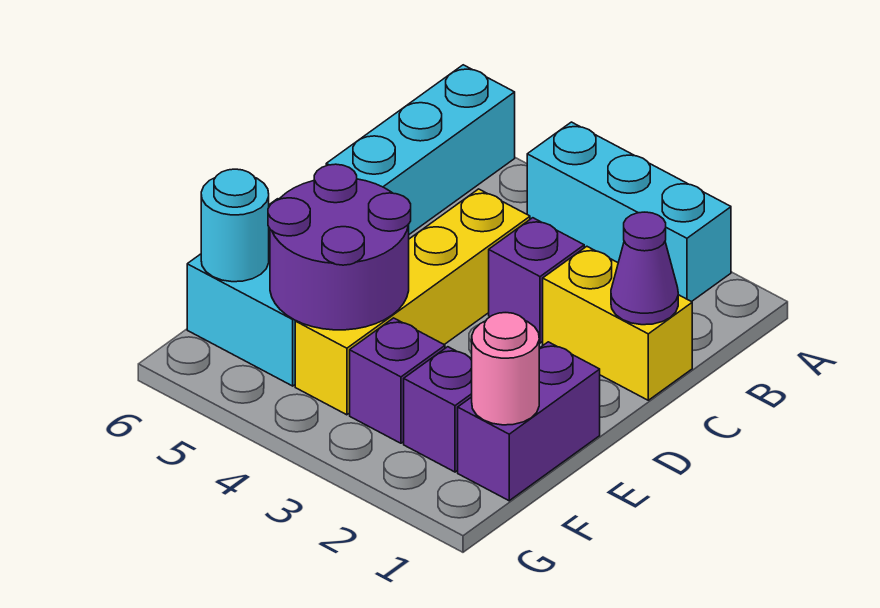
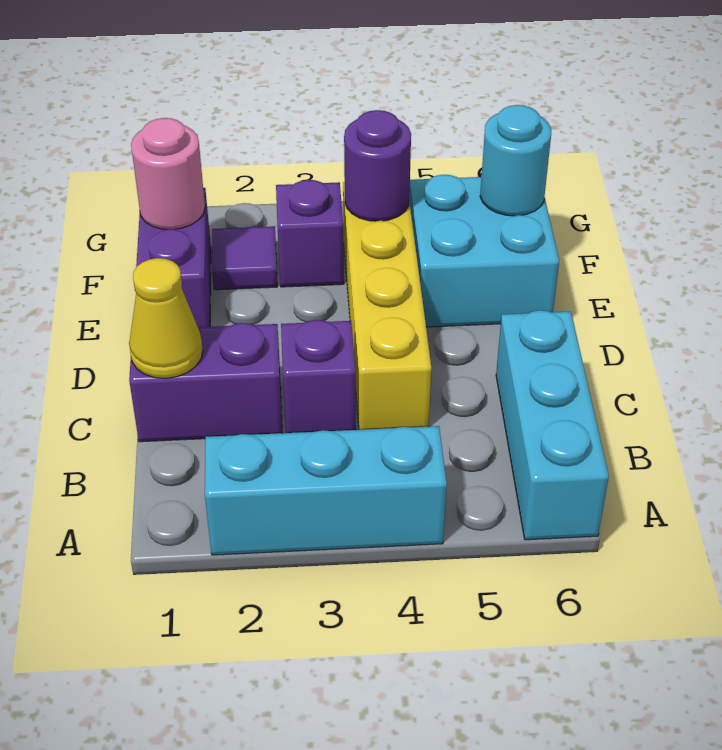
yellow 1x2 brick [543,246,692,400] -> purple 1x2 brick [129,323,282,442]
purple 1x1 cone [611,212,678,325] -> yellow 1x1 cone [129,258,203,378]
purple 2x2 round brick [268,164,411,330] -> purple 1x1 round brick [344,110,411,221]
purple 1x1 brick [404,347,472,472] -> purple 1x1 tile [212,226,277,290]

